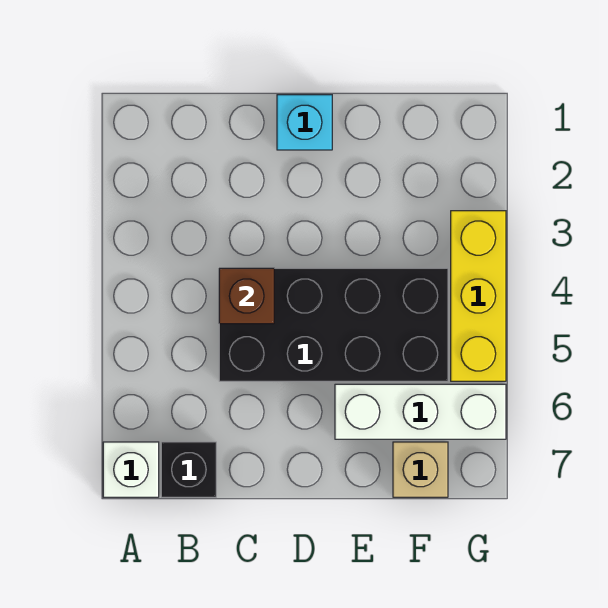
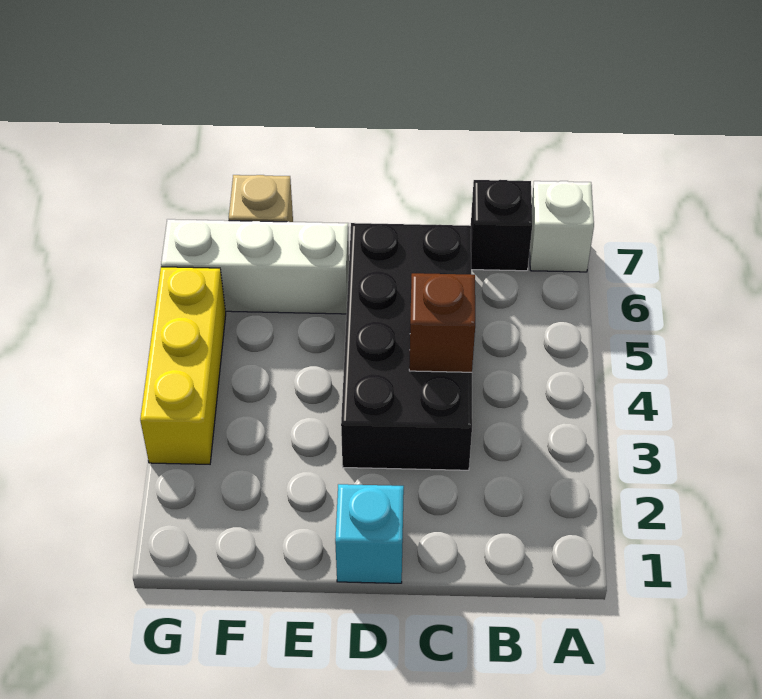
black 2x4 brick [219,268,448,381] -> black 2x4 brick turned to [341,223,472,470]

